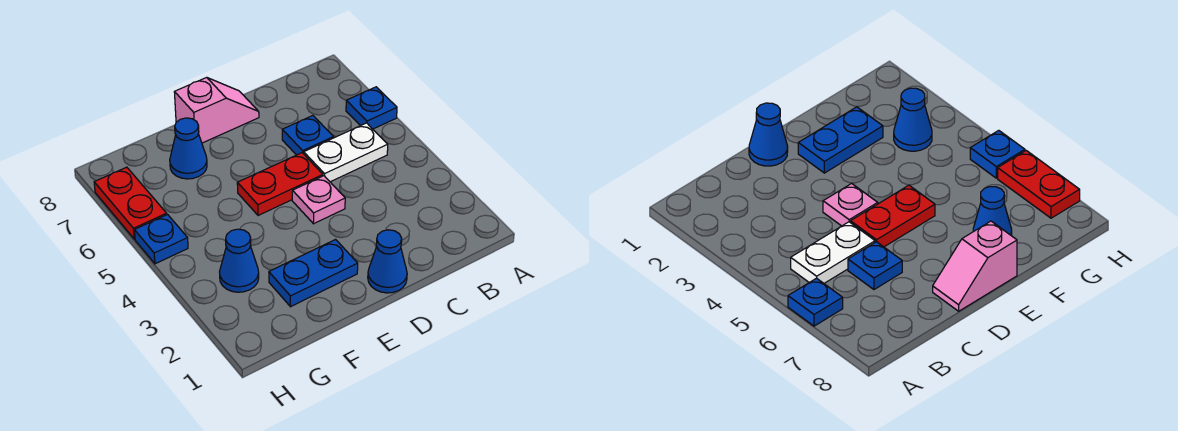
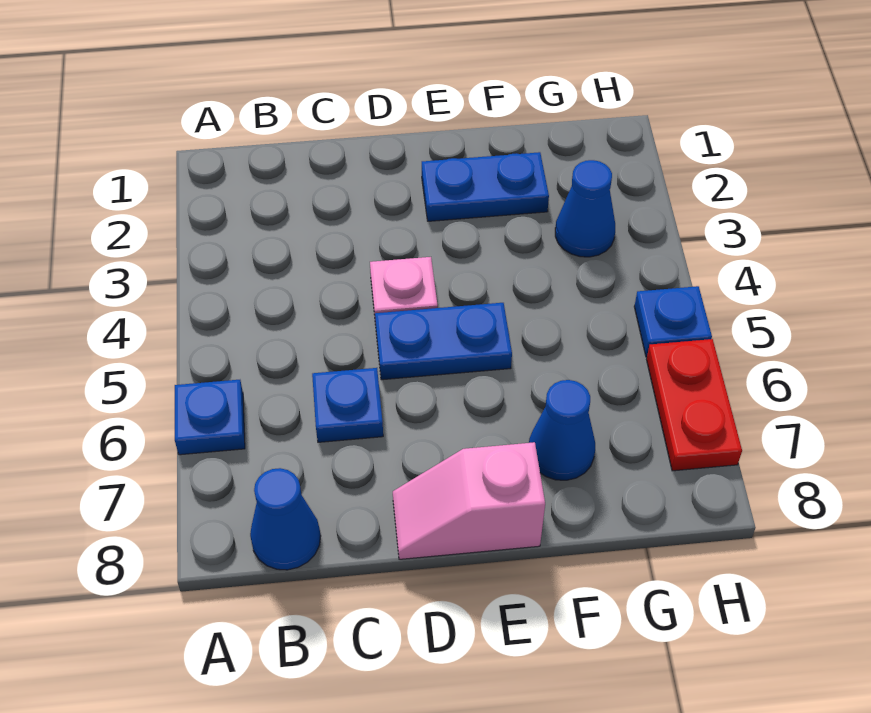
white 1x2 plate [304,123,388,182] -> none
blue 1x1 cone [368,230,407,293] -> blue 1x1 cone moved to [250,468,321,570]
red 1x2 plate [237,153,323,215] -> blue 1x2 plate [375,303,512,380]

